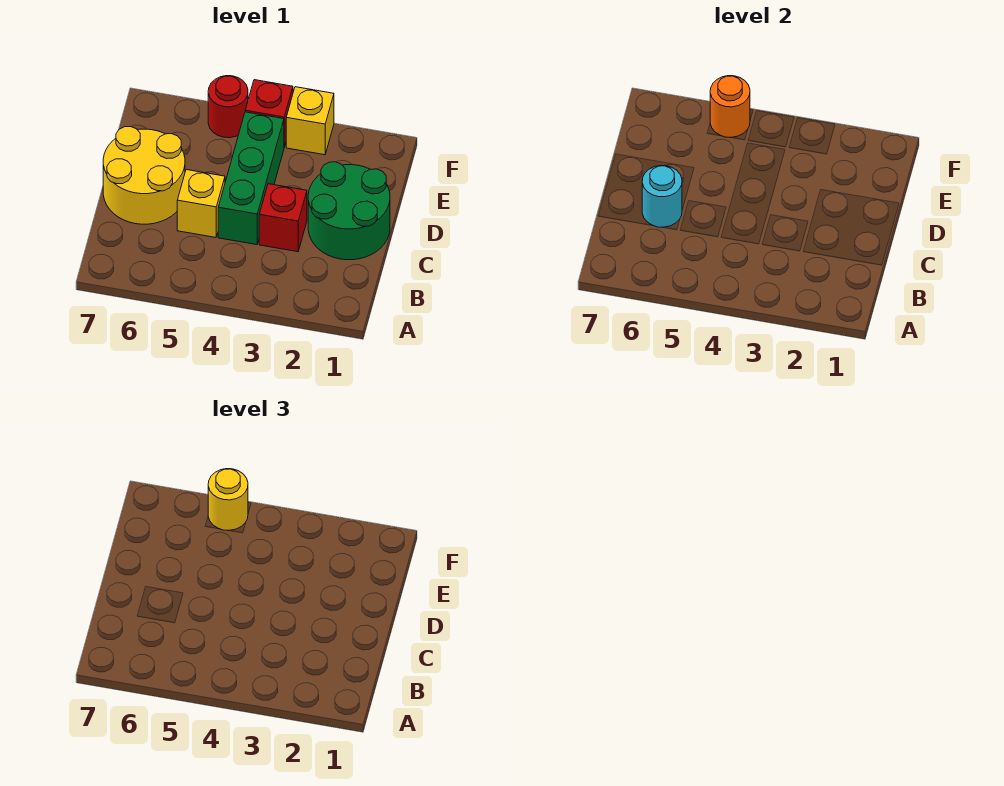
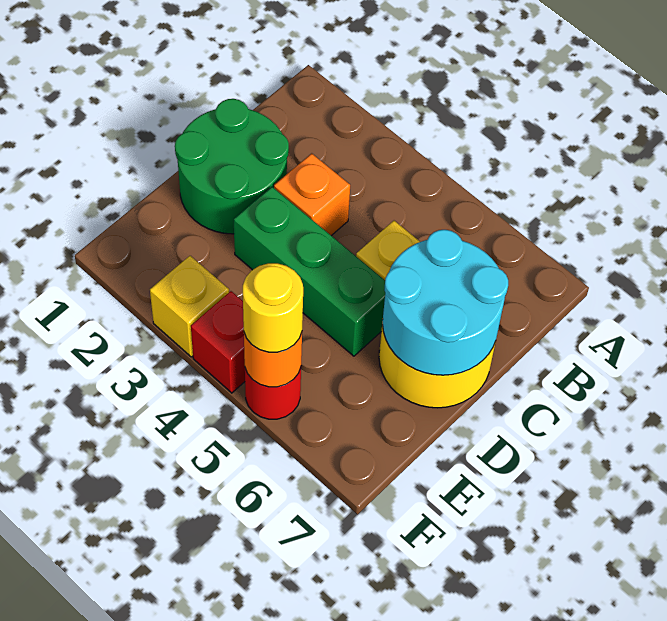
red 1x1 brick [259,184,307,252] -> orange 1x1 brick [274,153,350,236]
green 1x3 brick [218,112,284,245] -> green 1x3 brick turned to [234,187,385,356]
cyan 1x1 round brick [642,165,682,227] -> cyan 2x2 round brick [383,230,508,375]

